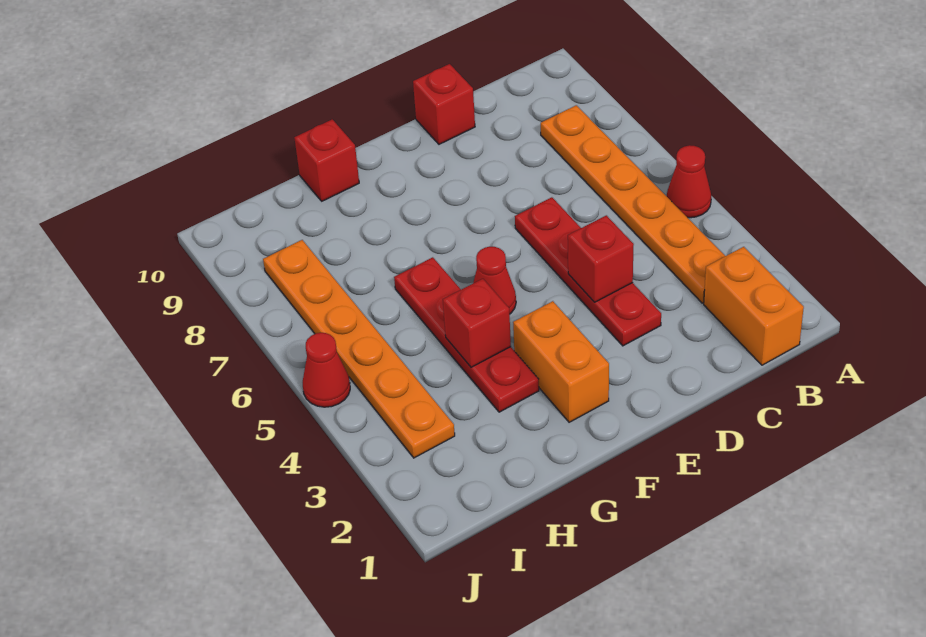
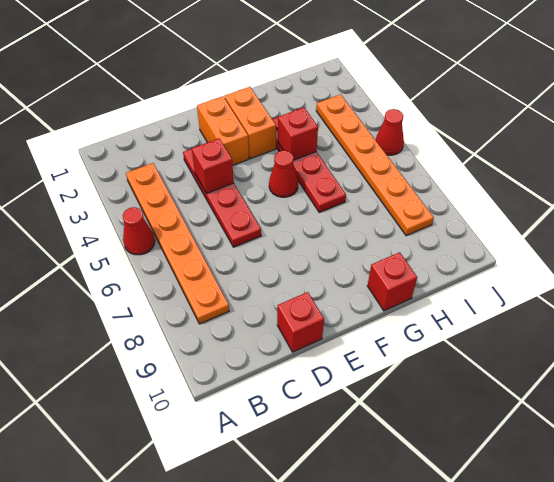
orange 1x2 brick [704,247,804,365] -> orange 1x2 brick moved to [197,96,249,165]

